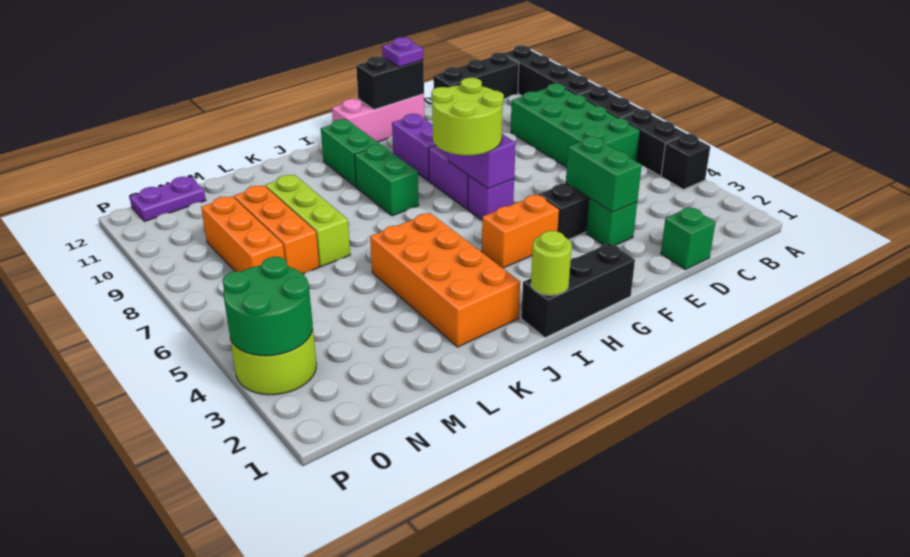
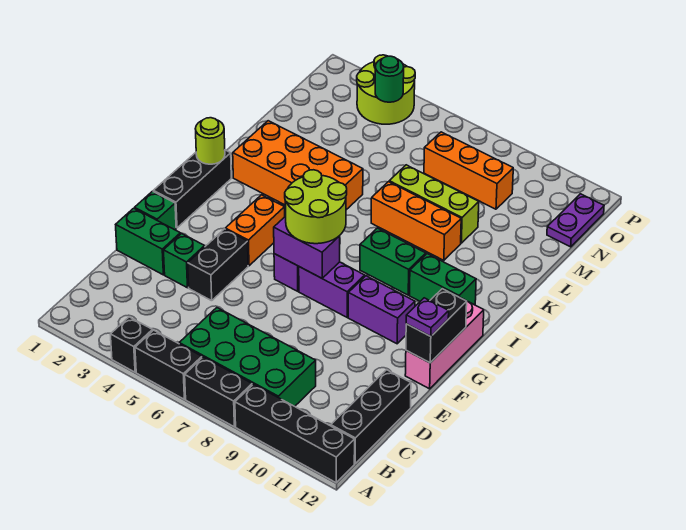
green 1x1 brick [661,207,716,270] -> green 1x1 brick moved to [135,191,176,230]
green 1x2 brick [566,136,642,212] -> green 1x2 brick moved to [116,208,180,275]
orange 1x3 brick [234,185,319,274] -> orange 1x3 brick moved to [371,182,461,260]
green 2x2 round brick [222,257,313,356] -> green 1x1 round brick [375,56,404,102]

